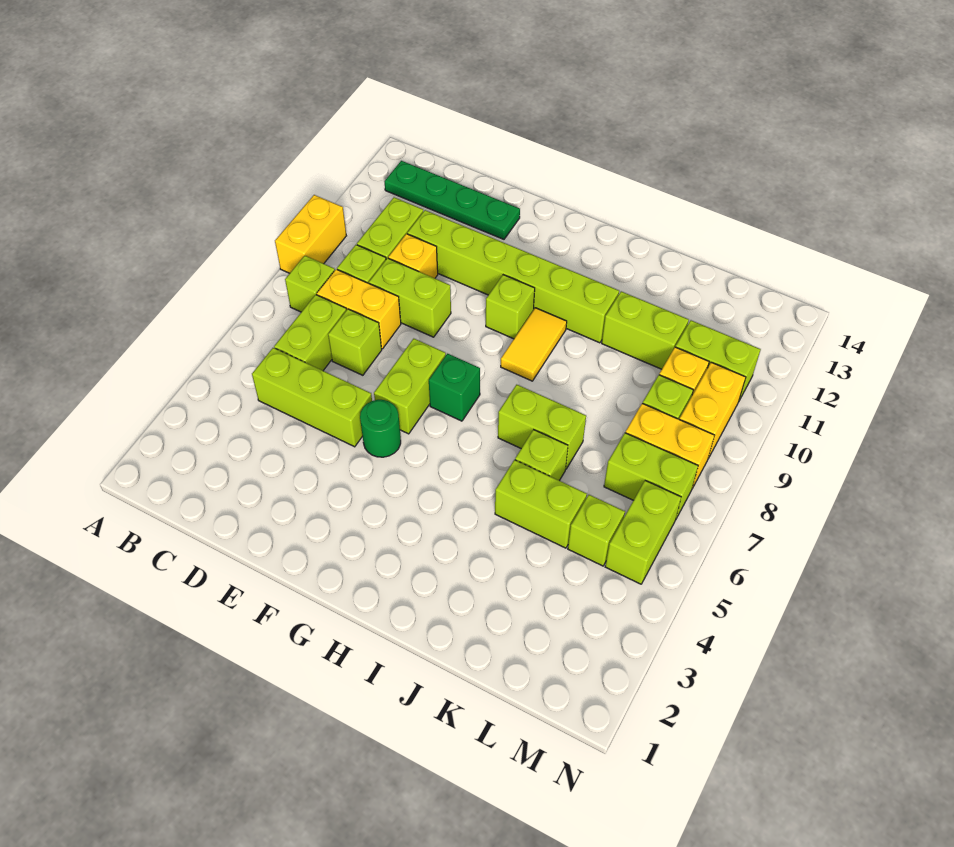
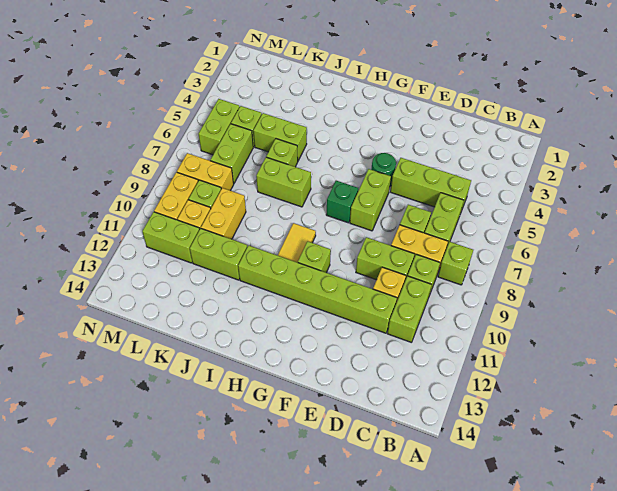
yellow 1x2 brick [275,195,346,273] -> yellow 1x2 brick moved to [201,188,246,239]
green 1x4 plate [384,161,520,239] -> none
lime 1x2 brick [604,433,698,518] -> lime 1x2 brick turned to [210,124,253,184]

